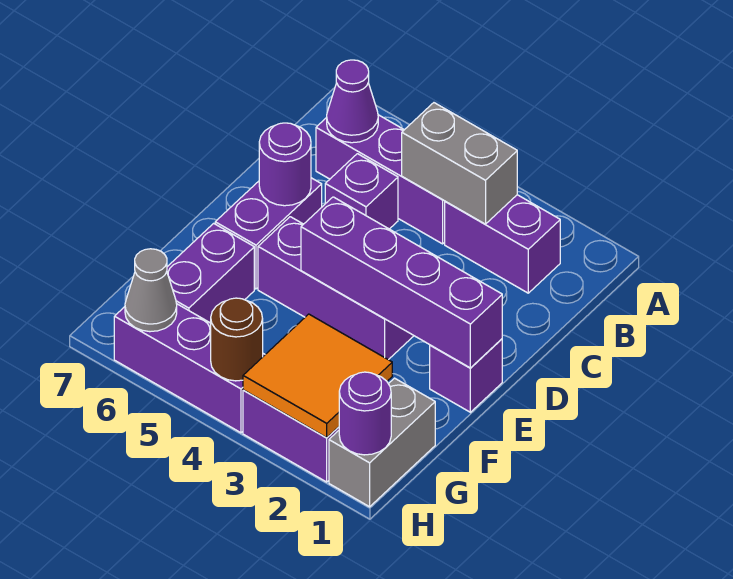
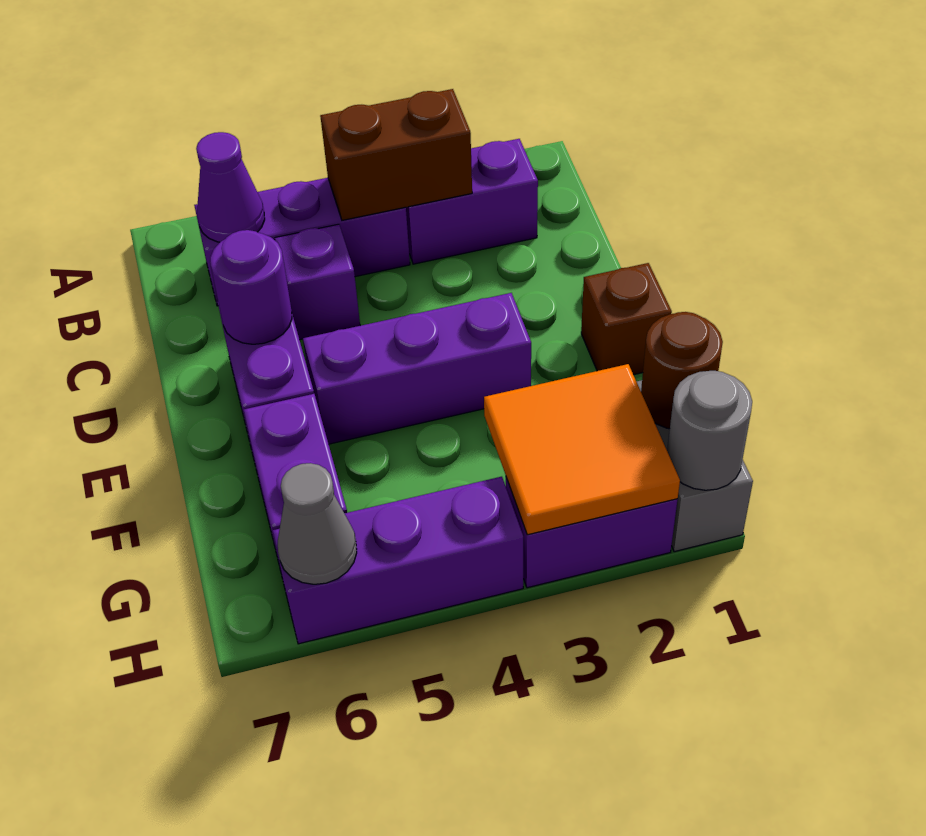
grey 1x2 brick [402,103,517,224] -> brown 1x2 brick [320,89,472,220]
purple 1x1 brick [430,339,502,412] -> brown 1x1 brick [581,263,672,375]
purple 1x4 brick [301,197,502,368] -> none
purple 1x1 round brick [339,372,391,455] -> grey 1x1 round brick [667,371,752,490]
brown 1x1 round brick [211,298,263,381] -> brown 1x1 round brick moved to [641,312,723,429]

